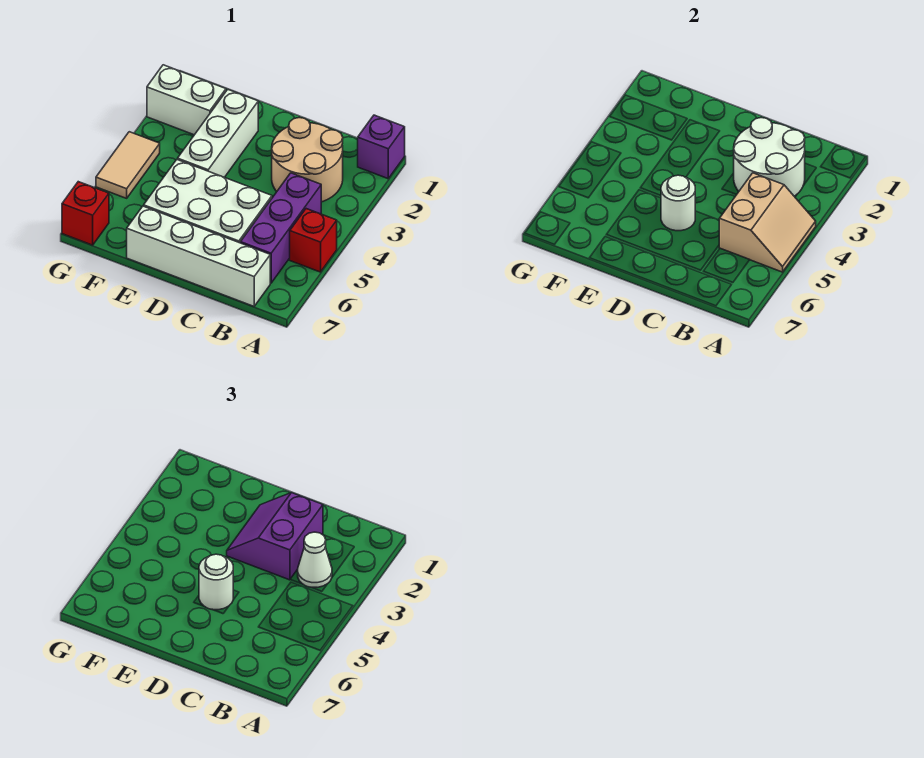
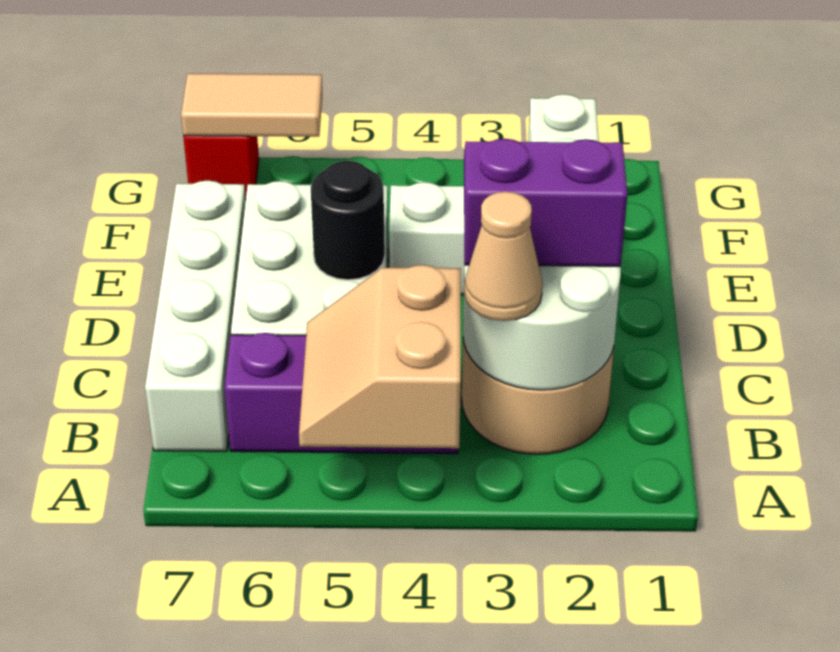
purple 1x1 brick [358,115,405,179] -> none
tan 2x2 slope [719,173,816,272] -> tan 2x2 slope turned to [299,265,461,448]
red 1x1 brick [290,209,337,272] -> none
white 1x1 cone [298,532,332,588] -> tan 1x1 cone [464,192,542,321]
white 1x1 round brick [661,175,695,231] -> black 1x1 round brick [311,161,385,280]
white 1x1 round brick [199,554,233,610] -> none
tan 1x2 tile [96,132,160,198] -> tan 1x2 tile moved to [181,74,323,137]

